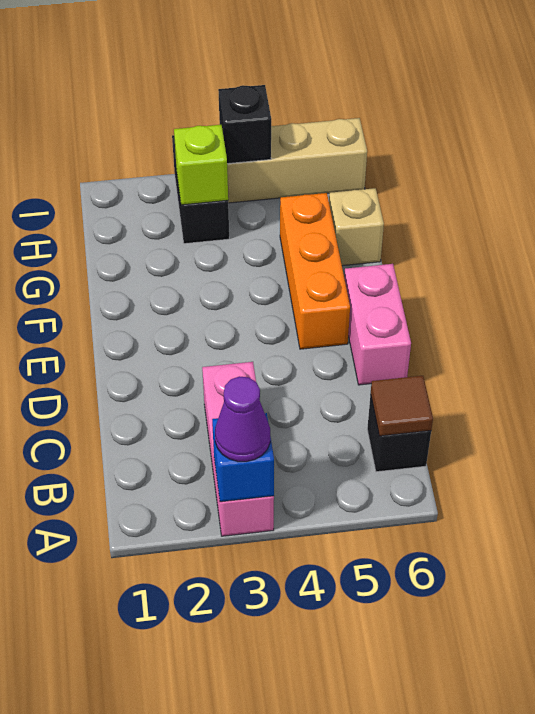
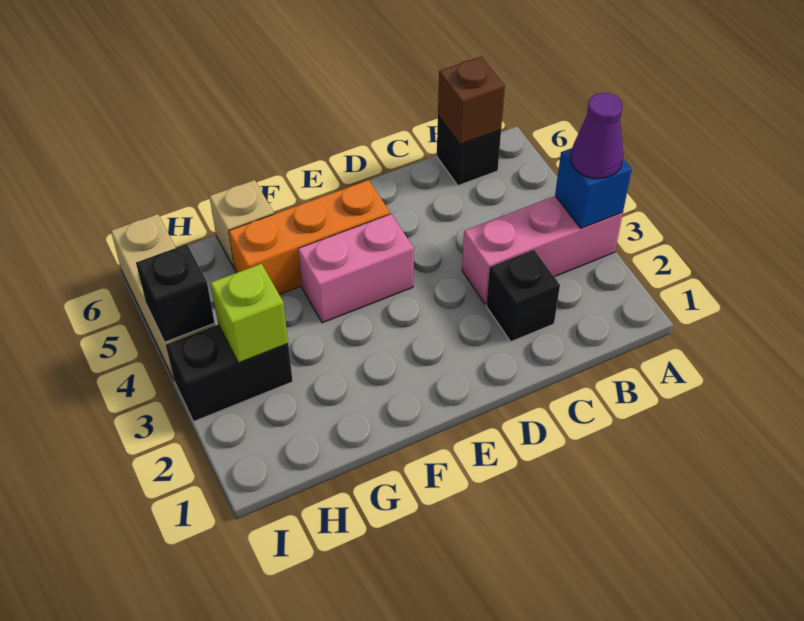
brown 1x1 tile [371,376,433,436] -> brown 1x1 brick [438,57,505,144]
none -> black 1x1 brick [486,250,560,342]
pink 1x2 brick [344,264,411,385] -> pink 1x2 brick moved to [298,214,414,323]

